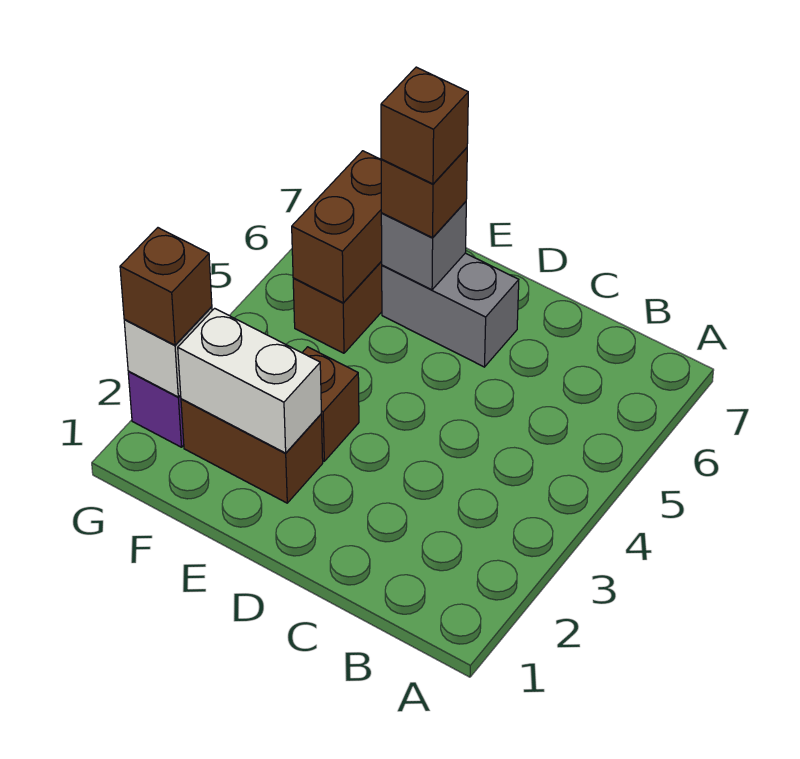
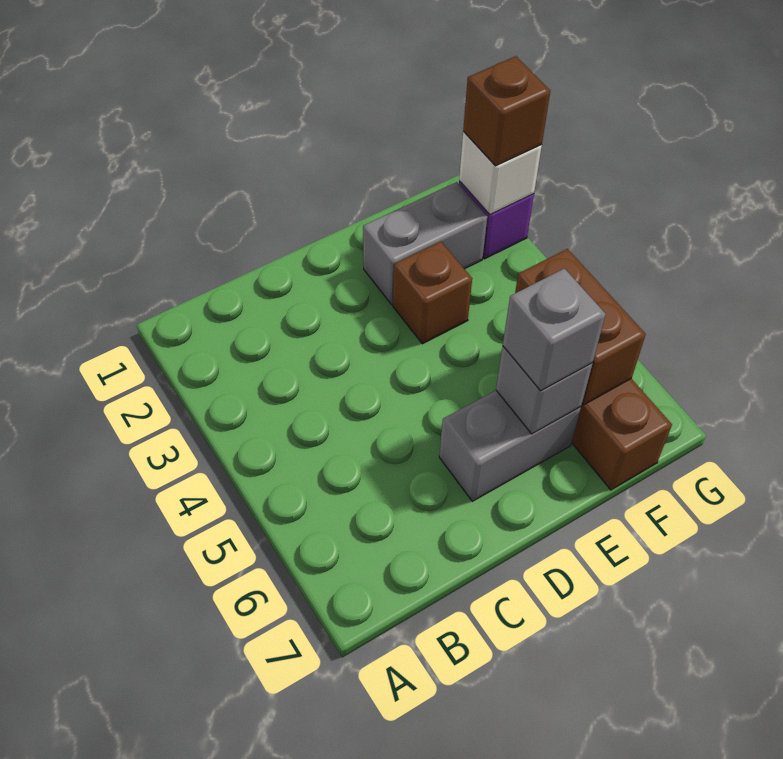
brown 1x2 brick [181,399,323,503] -> grey 1x2 brick [363,182,487,304]
white 1x2 brick [178,308,321,453] -> none
brown 1x1 brick [381,148,467,238] -> grey 1x1 brick [503,268,606,391]
brown 1x1 brick [381,67,468,184] -> none

